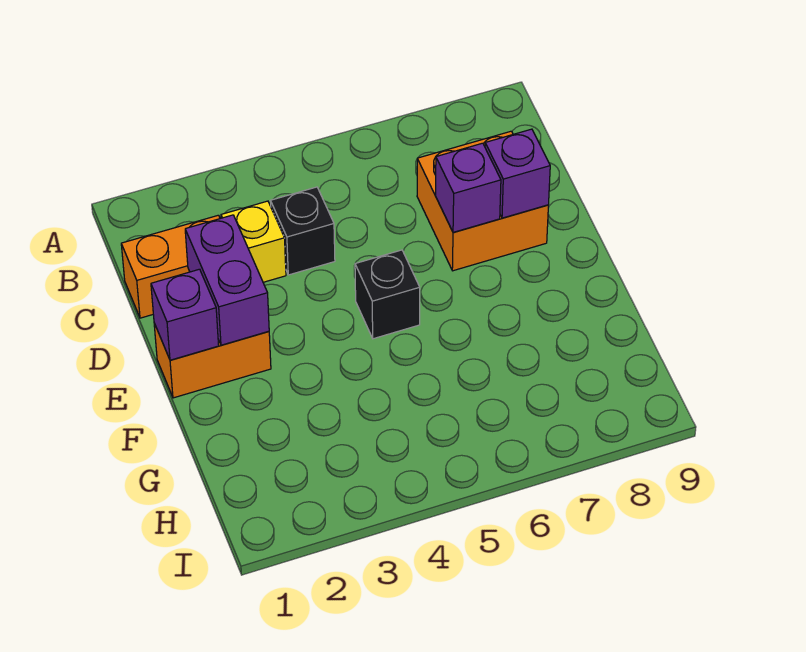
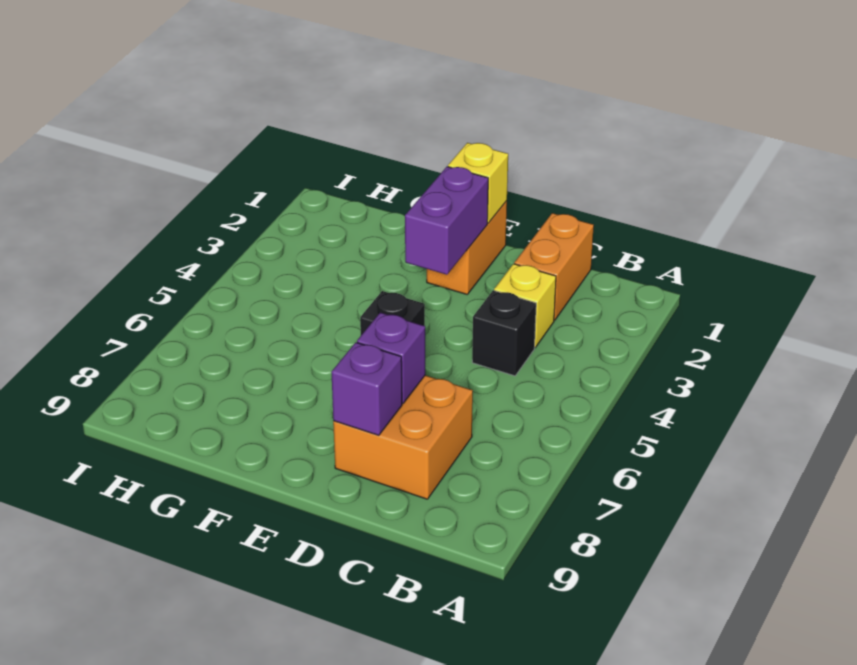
purple 1x2 brick [185,215,269,345] -> purple 1x2 brick turned to [405,167,488,275]
purple 1x1 brick [151,269,219,360] -> yellow 1x1 brick [448,143,508,223]

